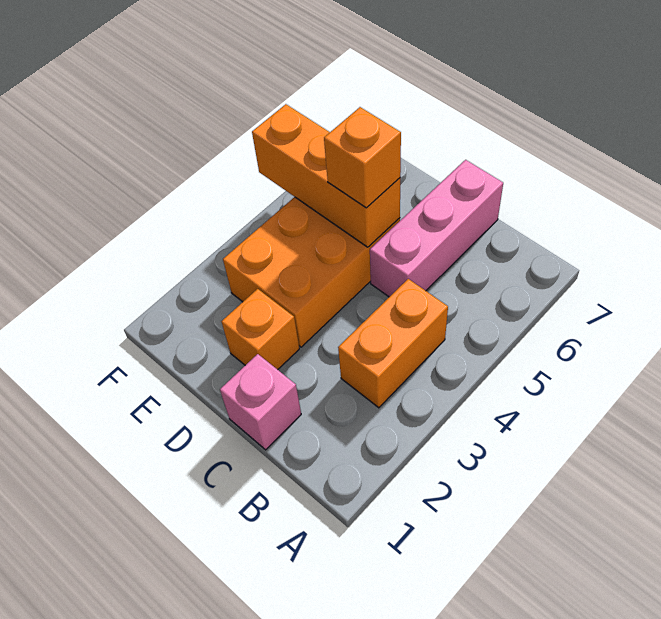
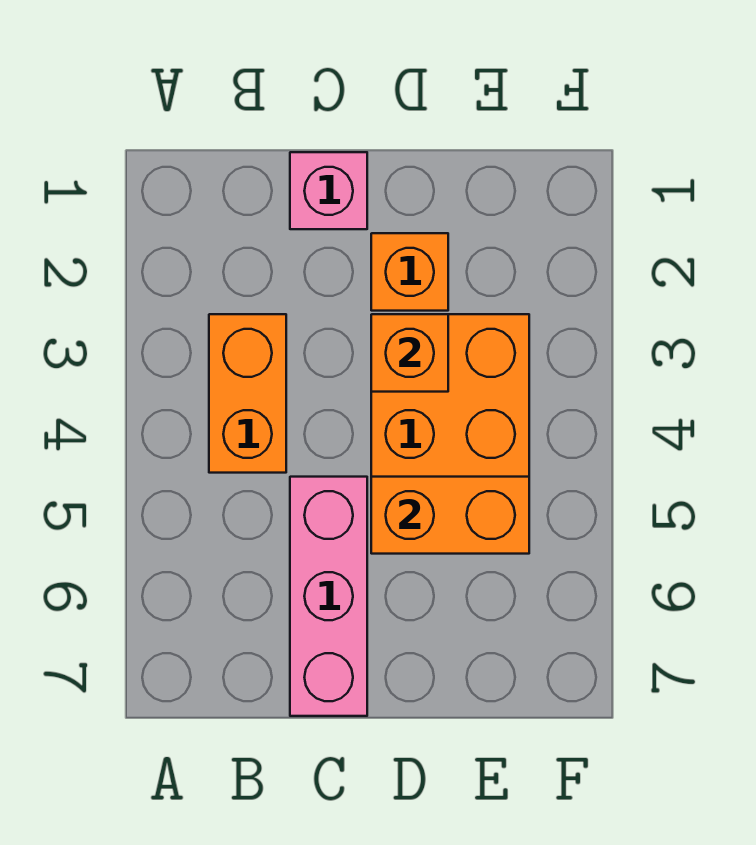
orange 1x3 brick [252,104,400,247] -> orange 1x2 brick [371,477,529,554]
orange 1x1 brick [324,107,401,208] -> orange 1x1 brick moved to [371,314,448,392]

